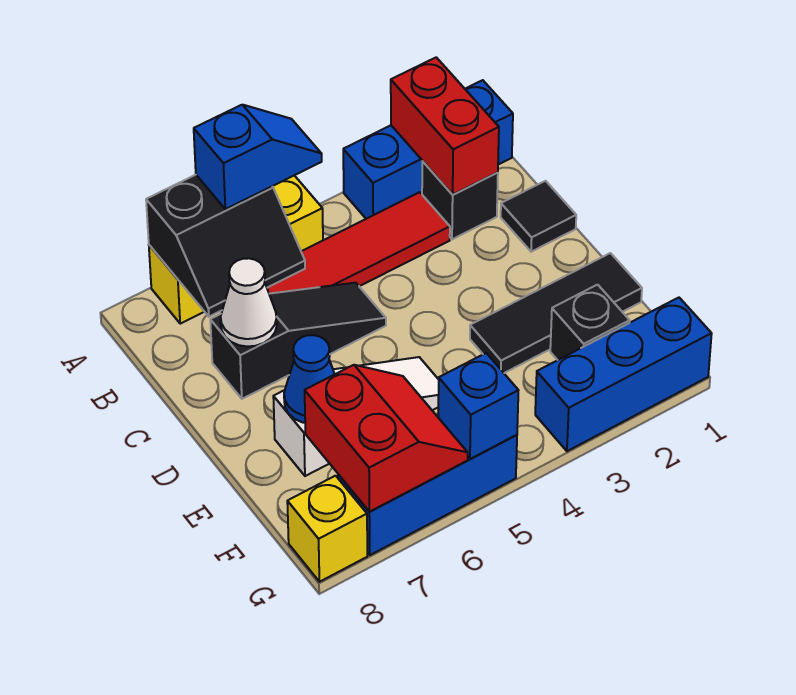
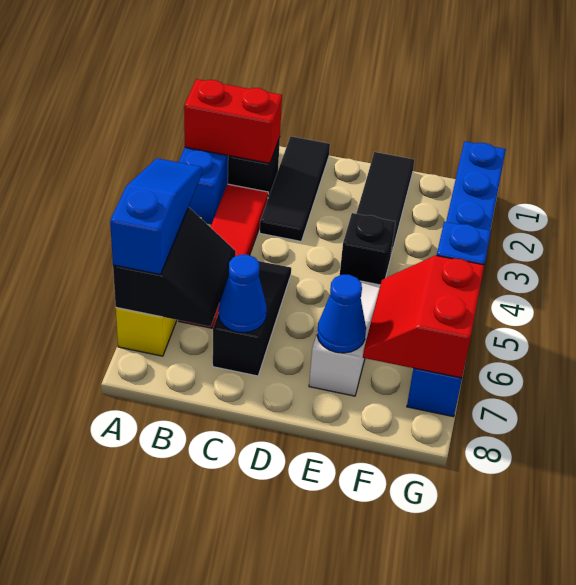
blue 1x2 slope [194,105,322,209] -> blue 1x3 slope [110,158,202,275]
black 1x1 tile [501,181,576,252] -> black 1x3 tile [260,136,330,241]
white 1x1 cone [221,258,277,347] -> blue 1x1 cone [219,255,267,333]
black 1x1 brick [550,285,630,360] -> black 1x1 brick moved to [340,213,395,285]
red 2x2 slope [305,365,468,512] -> red 2x2 slope turned to [363,255,484,378]
yellow 1x1 brick [287,476,367,582] -> none

